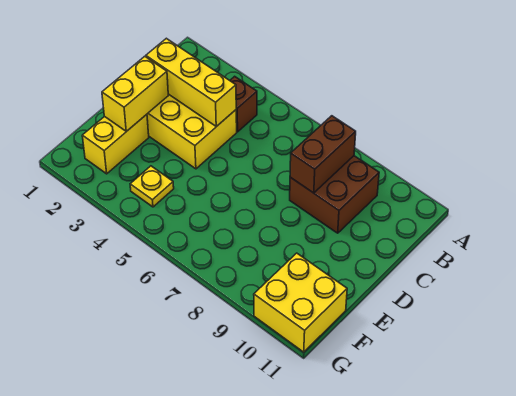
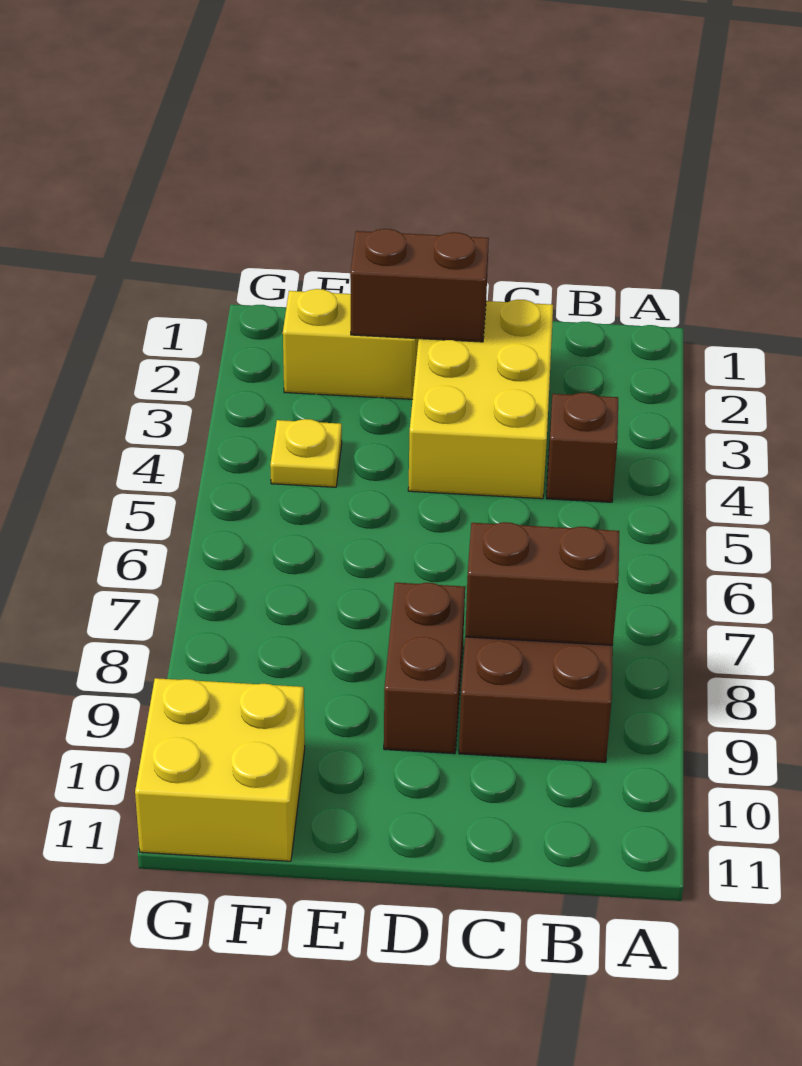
yellow 1x3 brick [146,38,236,127] -> none
yellow 1x2 brick [102,56,168,131] -> brown 1x2 brick [350,229,489,342]
none -> brown 1x2 brick [384,583,465,754]

